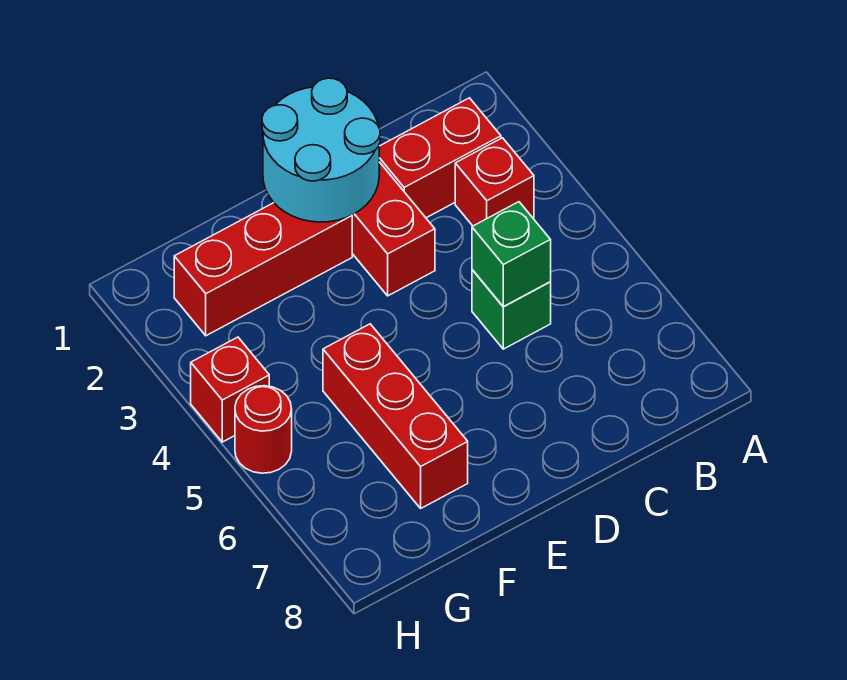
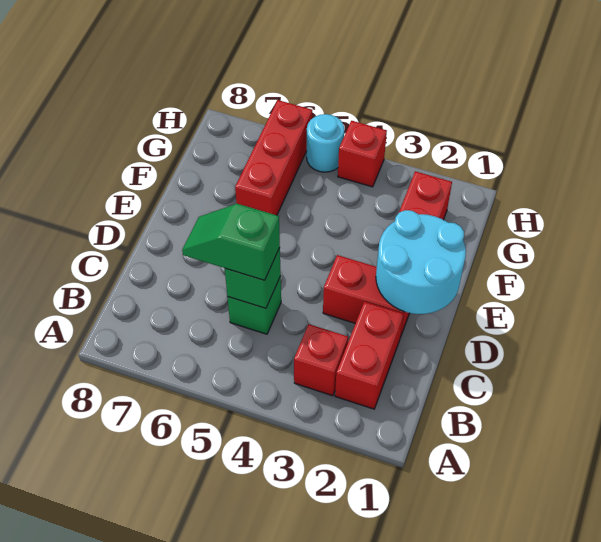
none -> green 1x2 slope [182,204,280,280]
red 1x3 brick [323,324,468,508] -> red 1x3 brick turned to [235,100,312,215]
red 1x1 round brick [235,386,292,473] -> cyan 1x1 round brick [307,114,344,172]

